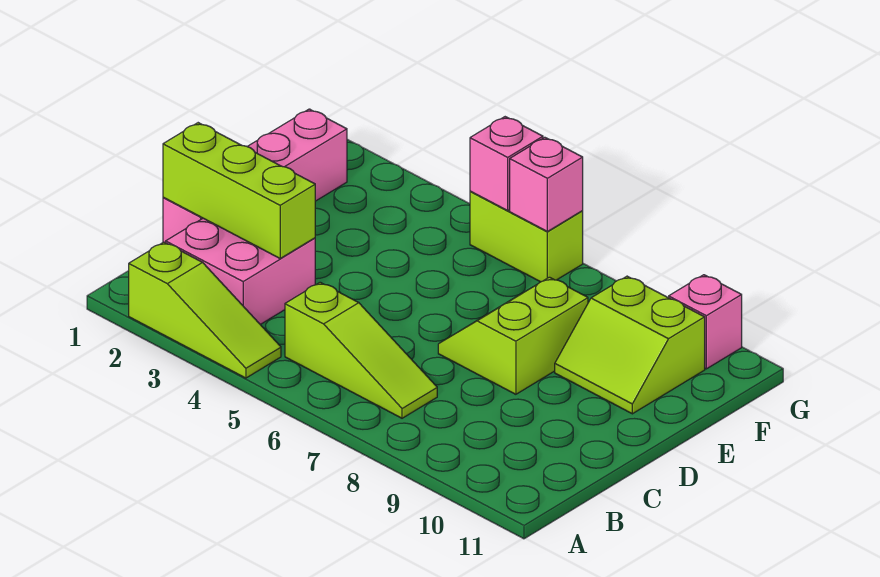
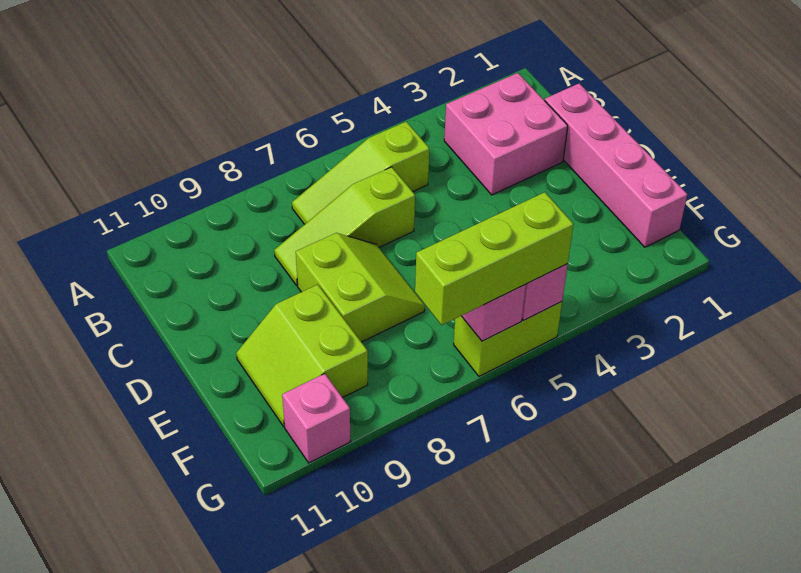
lime 1x3 slope [129,242,281,378] -> lime 1x3 slope moved to [274,167,415,285]
lime 1x3 brick [163,123,315,258] -> lime 1x3 brick moved to [415,192,574,325]
lime 2x2 slope [555,276,705,414] -> lime 2x2 slope turned to [236,285,368,426]

